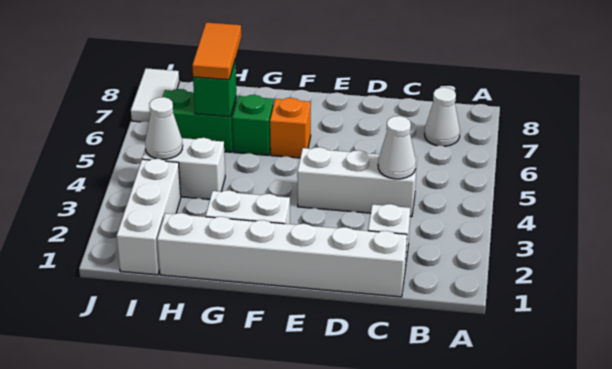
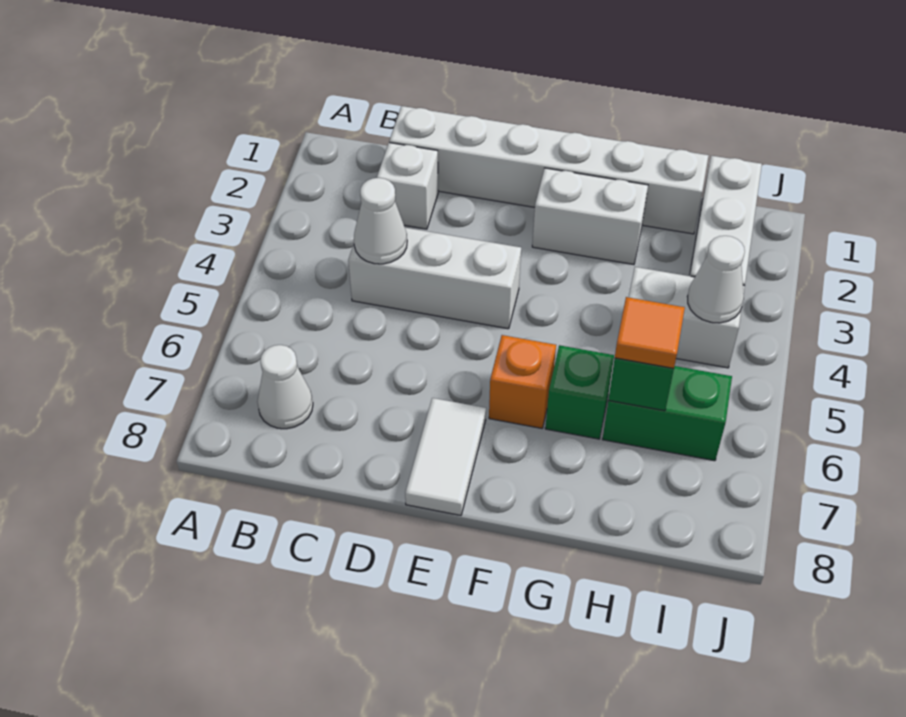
orange 1x2 tile [192,23,241,80] -> orange 1x1 tile [615,297,685,368]
white 1x2 tile [131,68,179,122] -> white 1x2 tile moved to [405,398,486,515]

